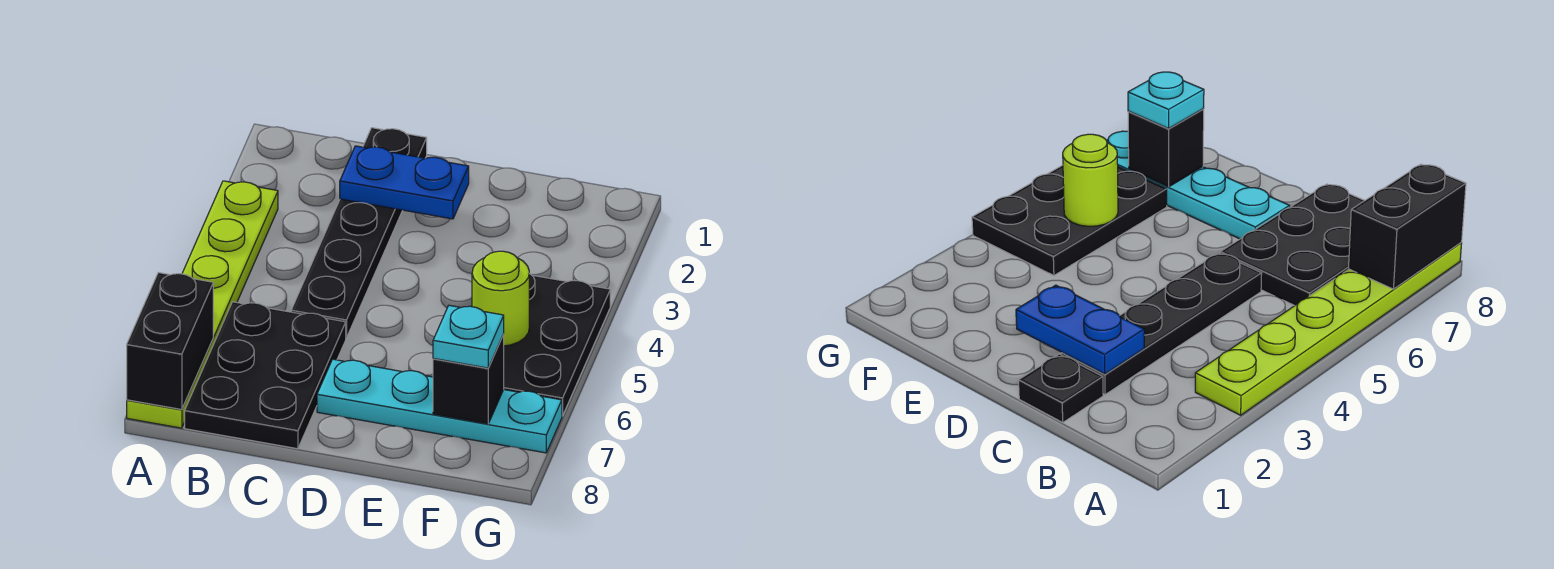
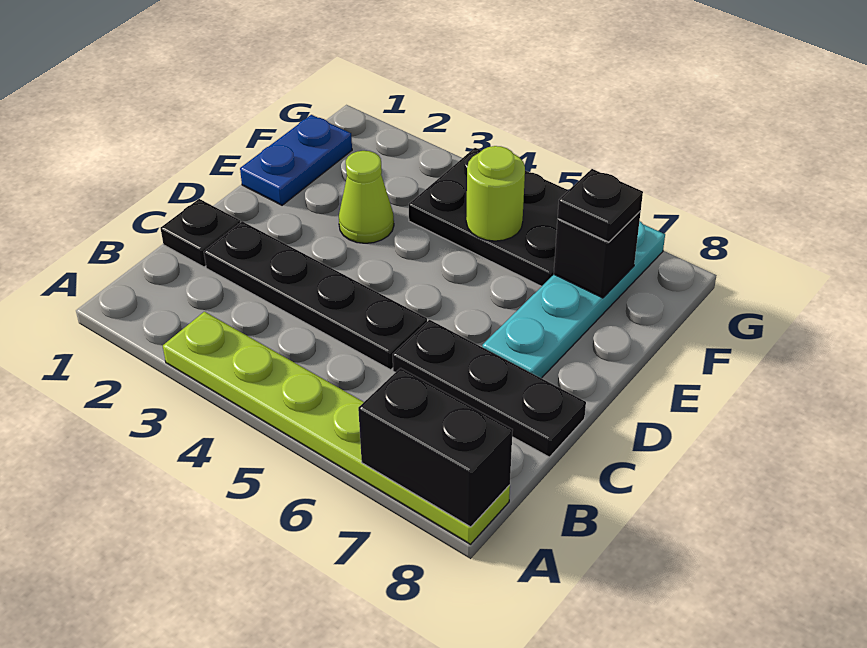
black 2x3 plate [185,302,346,449] -> black 1x3 plate [393,320,586,457]
blue 1x2 plate [340,146,469,219] -> blue 1x2 plate moved to [240,115,352,205]
none -> lime 1x1 cone [339,151,394,243]
cyan 1x1 plate [433,305,504,368] -> black 1x1 plate [558,169,643,242]

